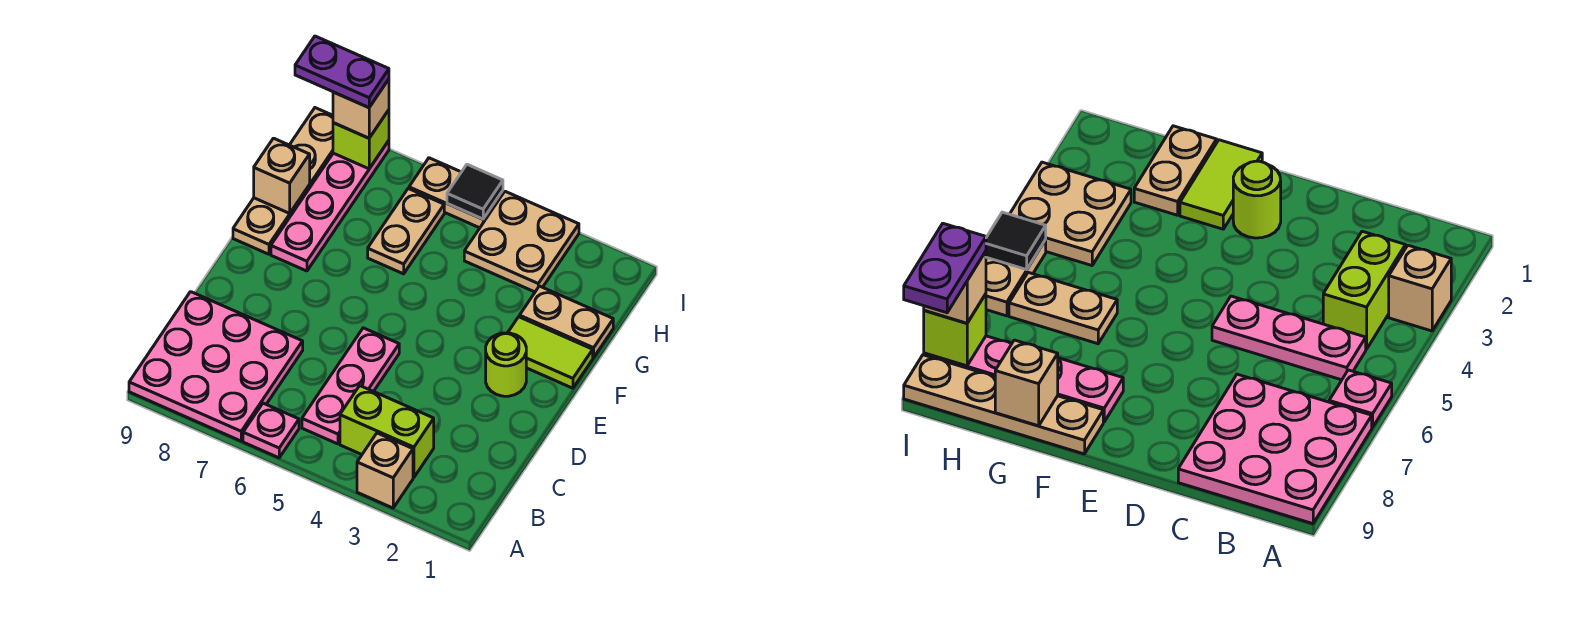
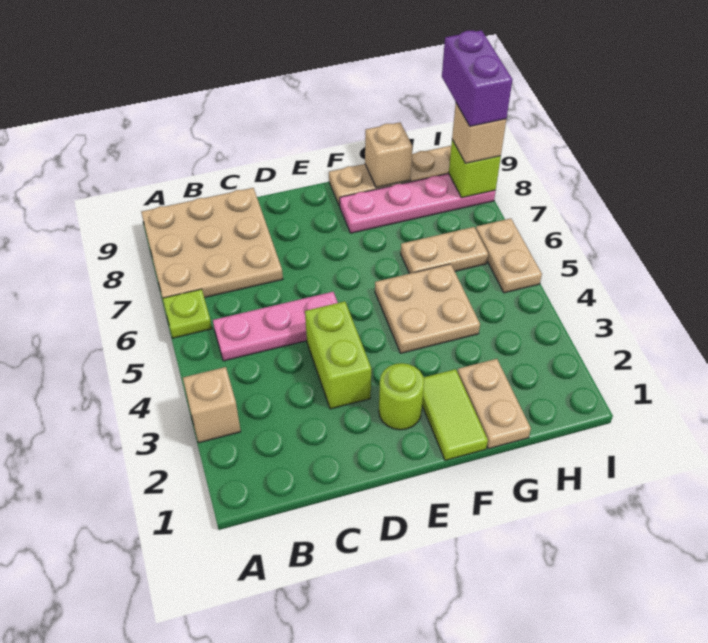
pink 1x1 plate [243,403,299,458] -> lime 1x1 plate [163,289,212,338]
pink 3x3 plate [129,292,303,441] -> tan 3x3 plate [141,188,283,298]
lime 1x2 brick [340,386,434,477] -> lime 1x2 brick moved to [305,301,371,409]
tan 2x2 plate [464,191,579,292] -> tan 2x2 plate moved to [375,264,480,353]
black 1x1 tile [447,165,503,219] -> none
purple 1x2 plate [295,36,389,108] -> purple 1x2 brick [442,30,512,126]

